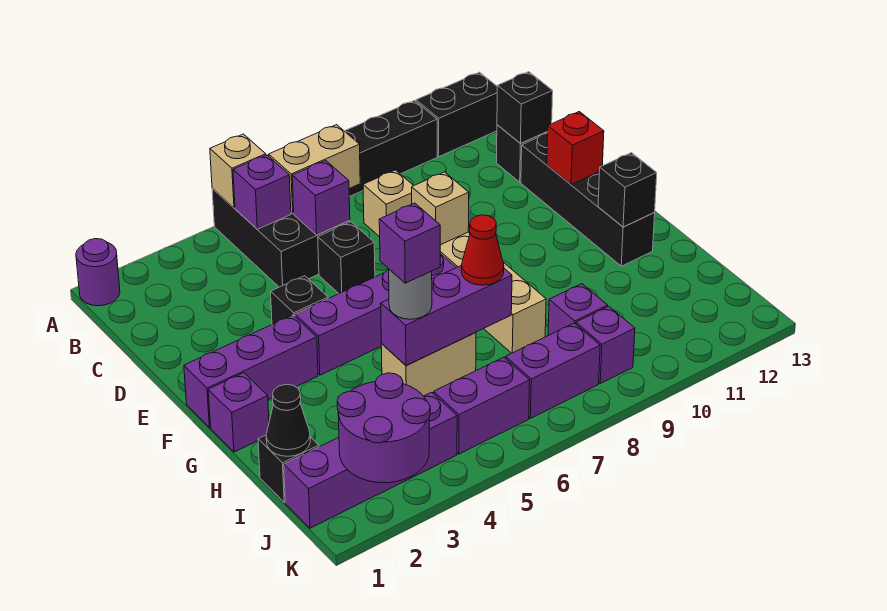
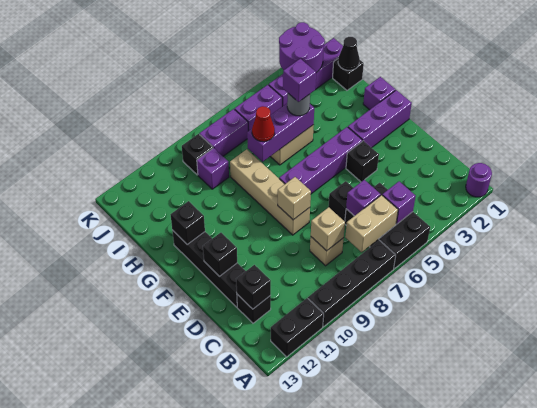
tan 1x1 brick [210,134,266,208] -> tan 1x1 brick moved to [311,207,345,251]
red 1x1 brick [547,112,604,184] -> black 1x1 brick [203,233,237,277]
purple 1x1 brick [576,306,635,383] -> black 1x1 brick [182,134,213,175]

